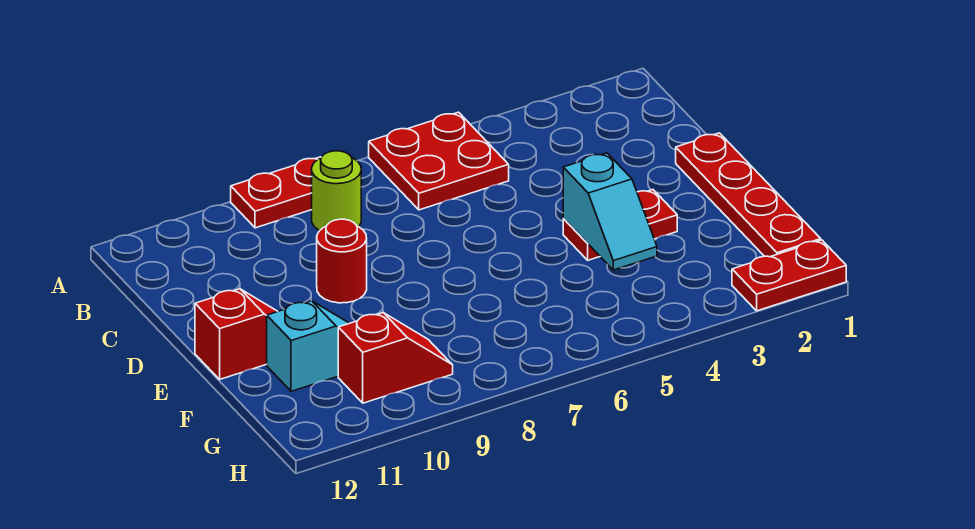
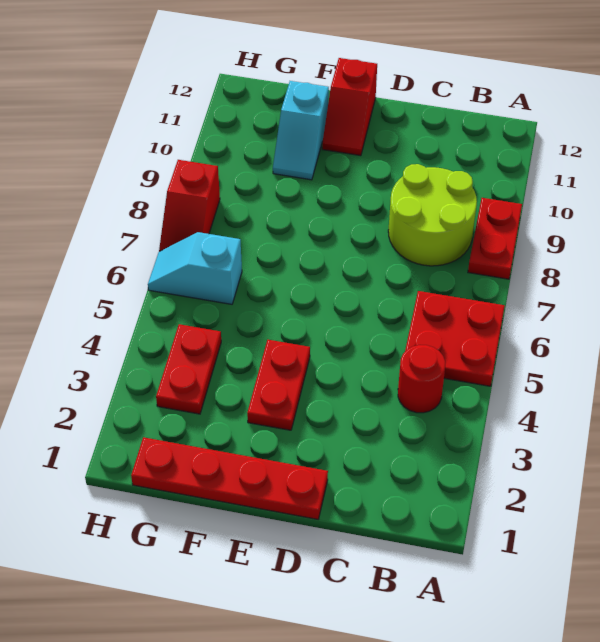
lime 1x1 round brick [312,151,361,231] -> lime 2x2 round brick [388,164,477,266]
red 1x1 round brick [317,219,367,303] -> red 1x1 round brick moved to [398,345,445,413]
cyan 1x2 slope [563,153,657,270] -> cyan 1x2 slope moved to [148,232,242,304]
red 1x2 slope [338,313,453,403] -> red 1x2 slope moved to [159,160,220,251]
red 1x2 plate [732,240,846,311] -> red 1x2 plate moved to [156,324,221,414]

